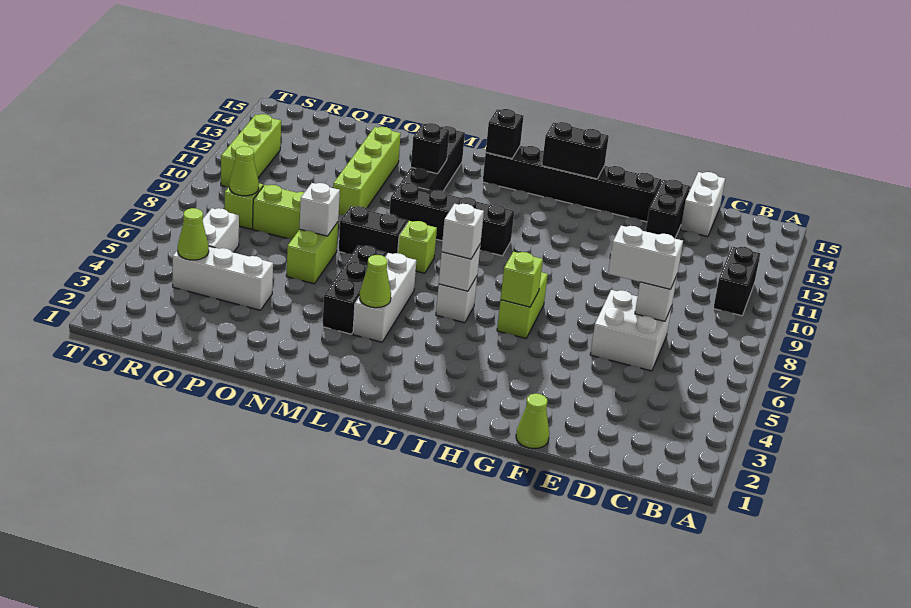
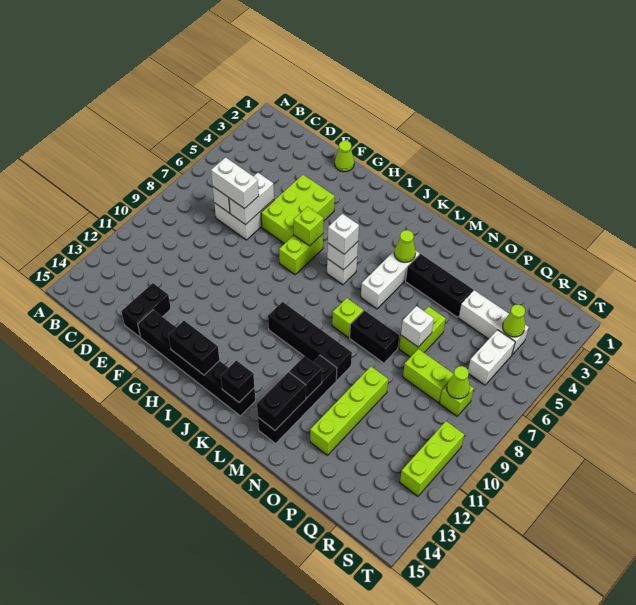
black 1x2 brick [713,246,760,316] -> black 1x2 brick moved to [257,372,306,430]
white 1x2 brick [680,172,725,237] -> white 1x2 brick moved to [229,173,274,225]
none -> lime 2x3 brick [261,175,335,244]
black 1x3 brick [323,245,386,334] -> black 1x3 brick turned to [406,254,473,317]

